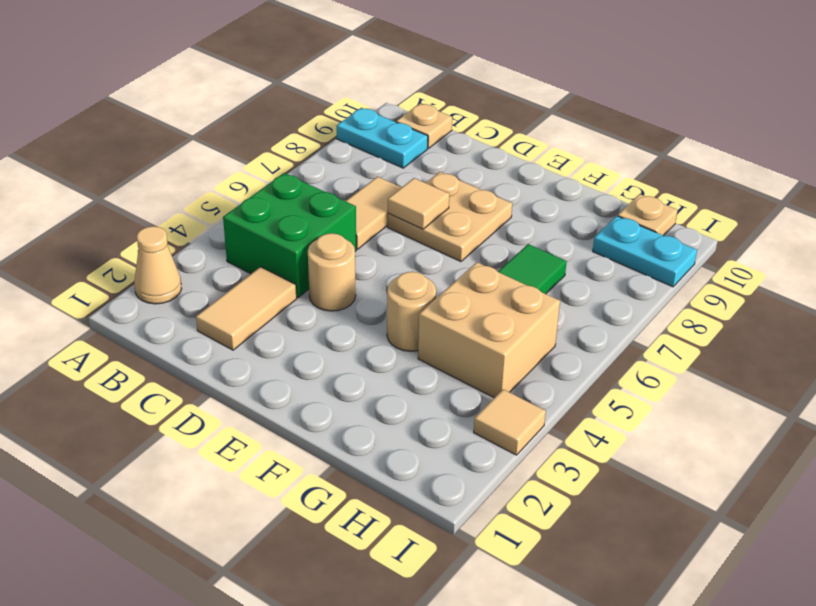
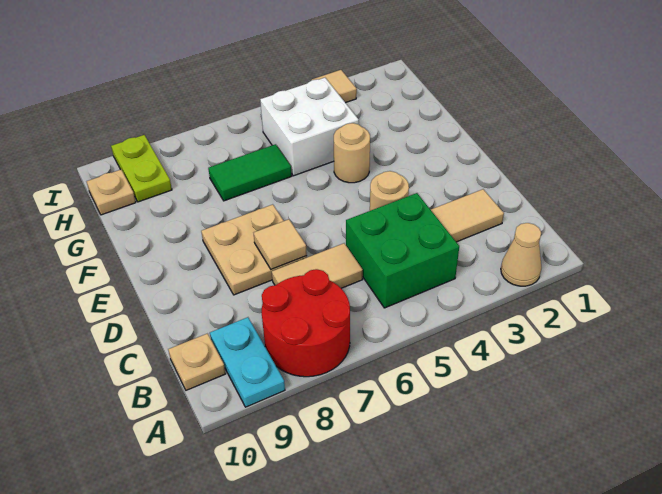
none -> red 2x2 round brick [262,269,350,377]
tan 2x2 brick [418,262,560,398] -> white 2x2 brick [260,78,359,176]
cyan 1x2 plate [593,216,697,287] -> lime 1x2 plate [111,135,172,202]

